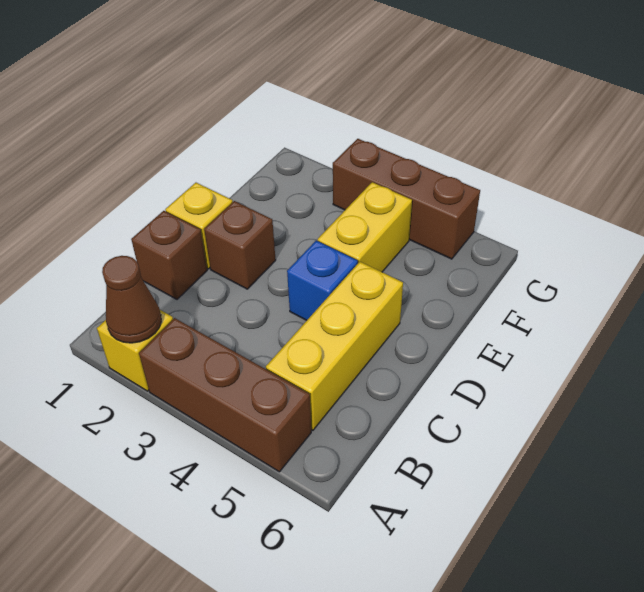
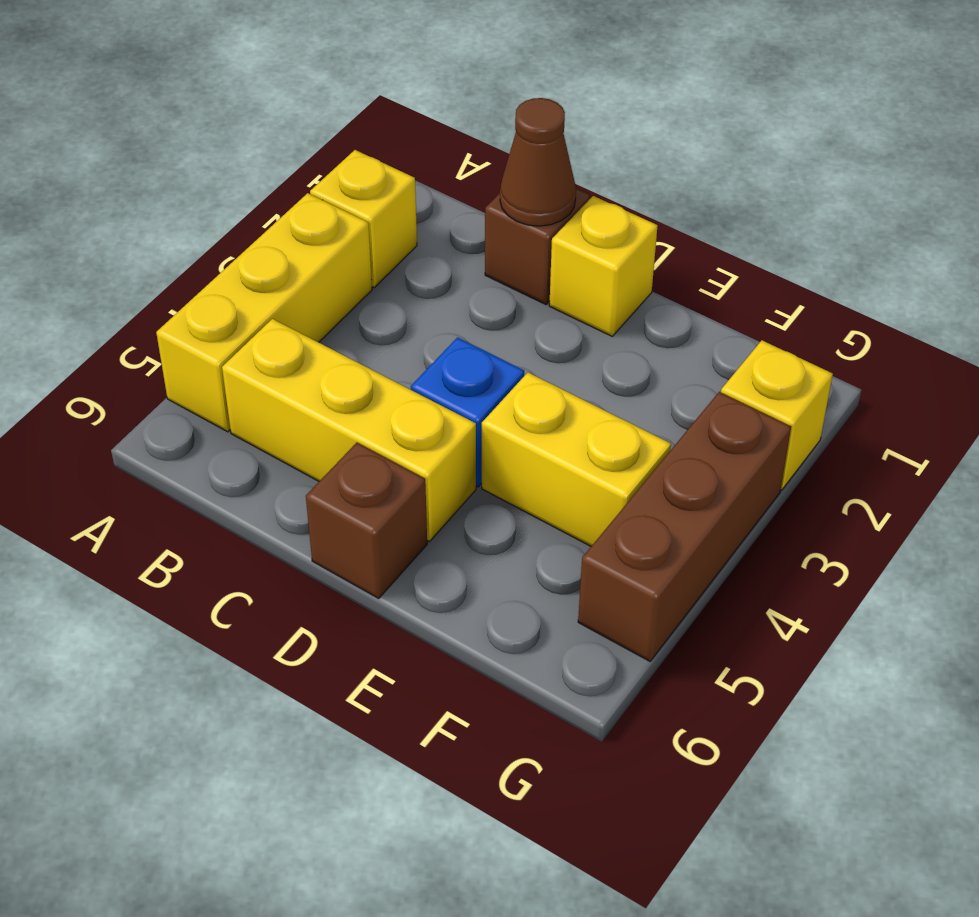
brown 1x1 cone [102,256,161,343] -> brown 1x1 cone moved to [500,98,576,226]
brown 1x3 brick [139,318,311,472] -> yellow 1x3 brick [156,193,372,432]
brown 1x1 brick [204,201,276,289] -> brown 1x1 brick moved to [306,443,427,598]
none -> yellow 1x1 brick [721,340,833,490]

